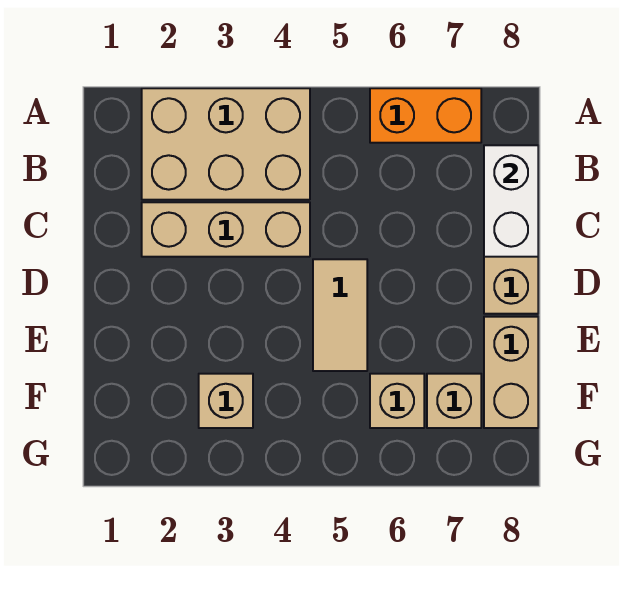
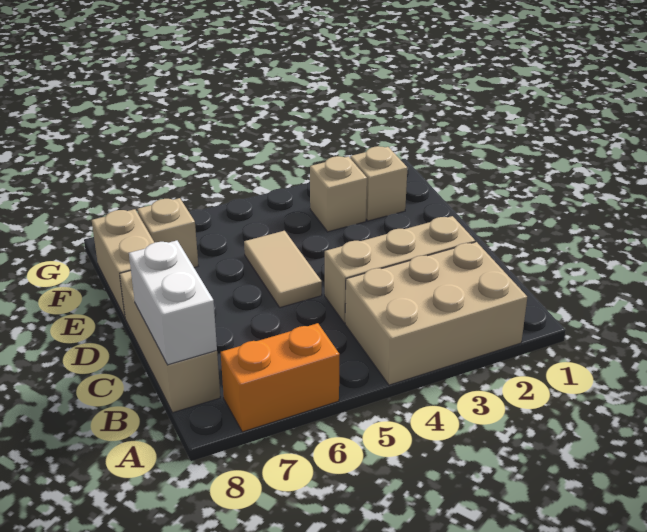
tan 1x1 brick [370,374,424,428] -> tan 1x1 brick moved to [350,146,407,221]

